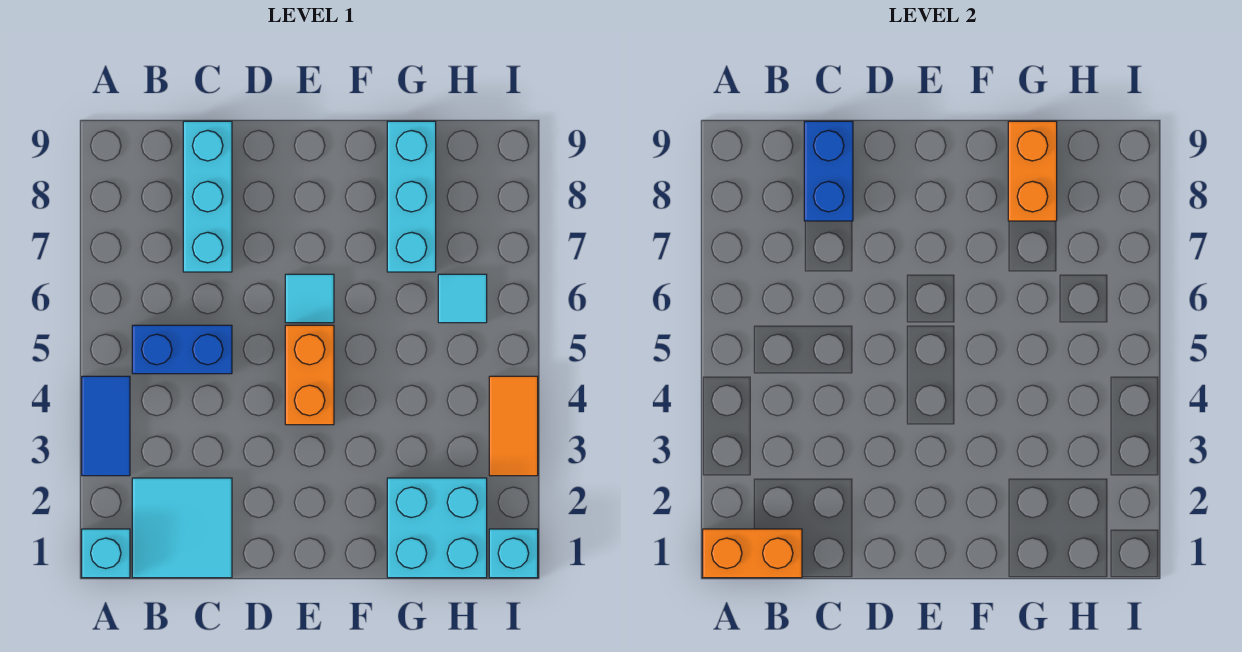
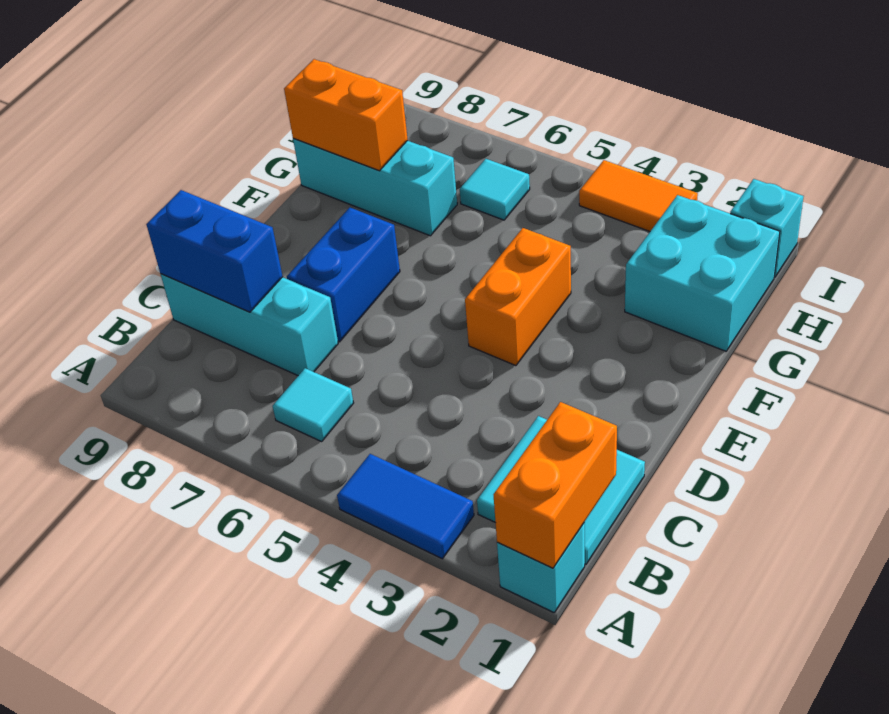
blue 1x2 brick [132,325,232,374] -> blue 1x2 brick moved to [287,208,400,342]
orange 1x2 brick [285,325,334,425] -> orange 1x2 brick turned to [465,228,571,366]
cyan 1x1 tile [285,274,334,323] -> cyan 1x1 tile moved to [273,368,353,442]

